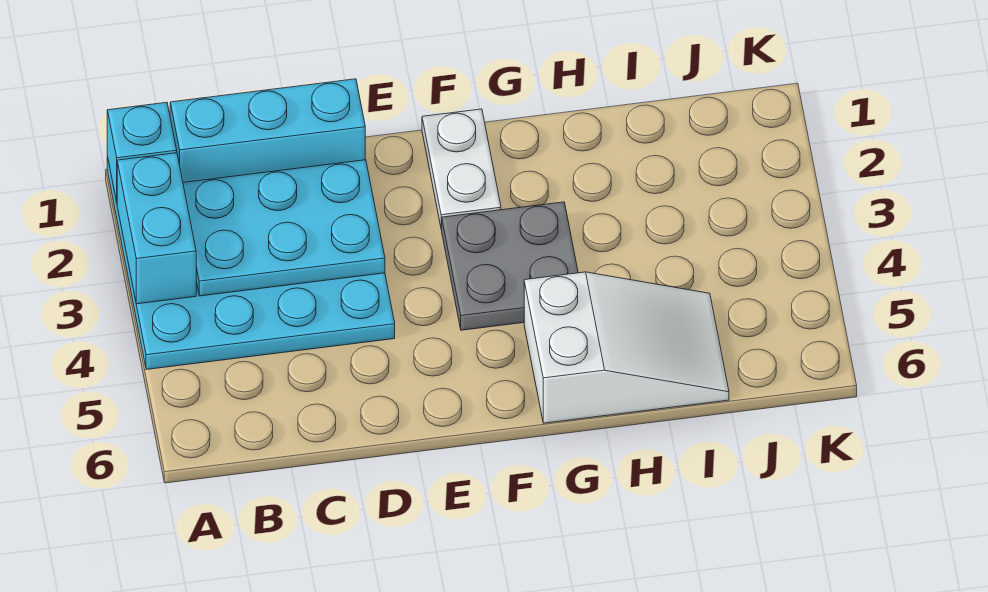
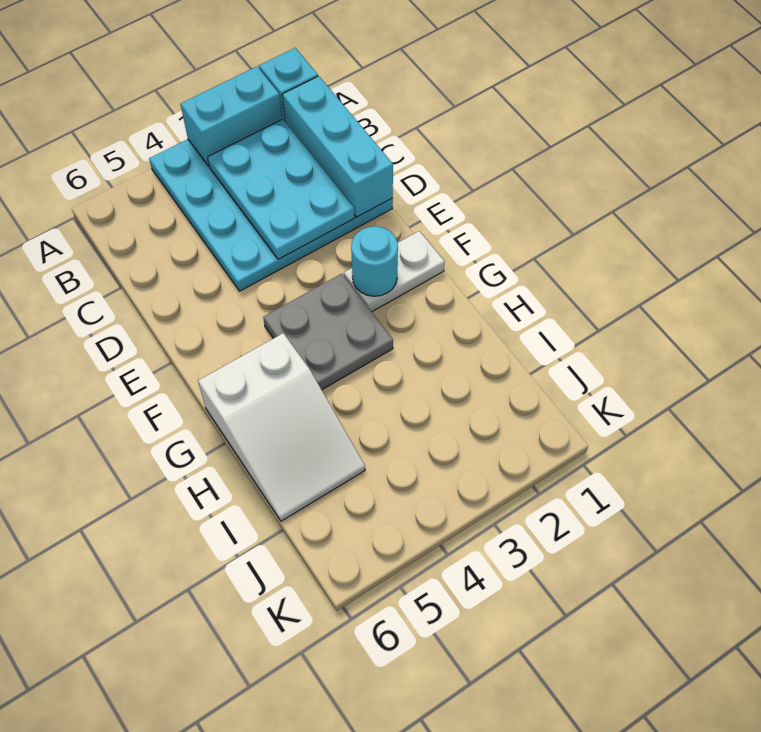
none -> cyan 1x1 round brick [351,226,398,296]

